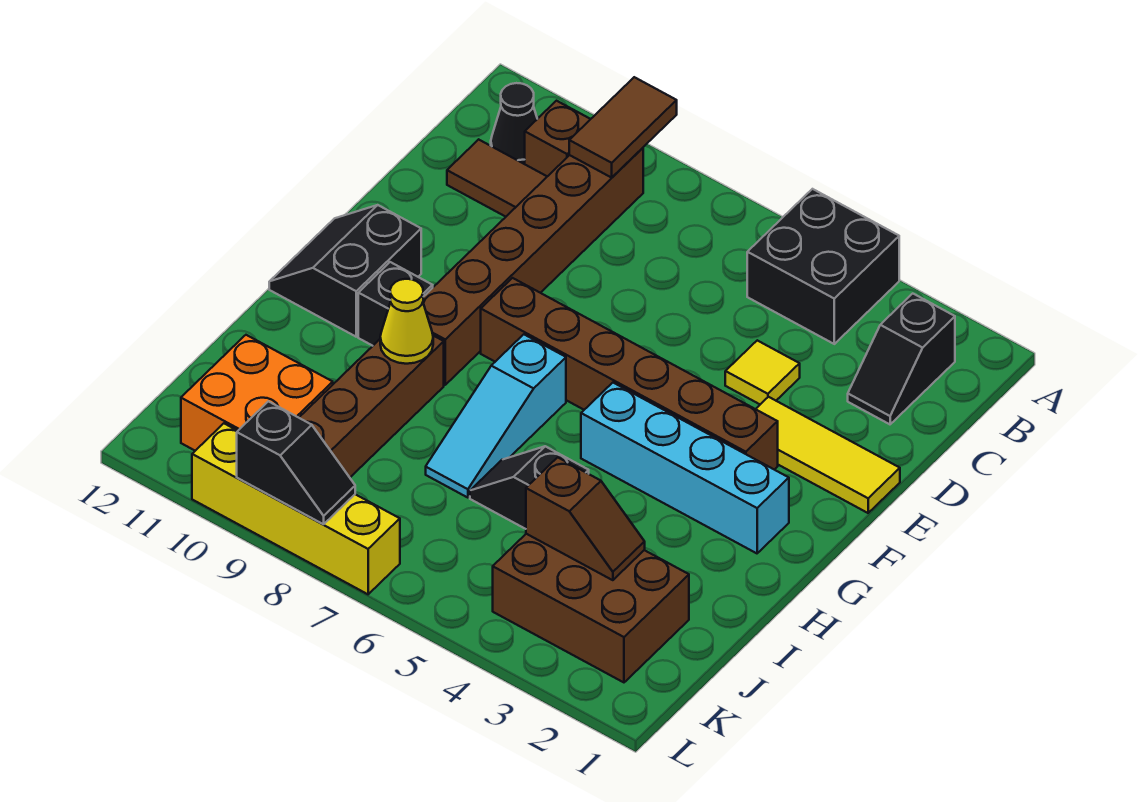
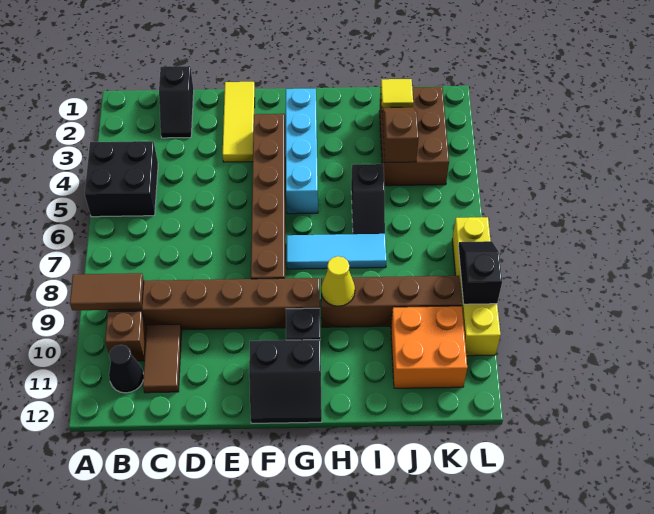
black 1x2 slope [848,294,955,424] -> black 1x2 slope turned to [159,66,194,138]
yellow 1x1 tile [725,340,800,404] -> yellow 1x1 tile moved to [381,79,413,108]
cyan 1x3 slope [426,334,566,498] -> cyan 1x3 tile [287,234,387,269]

